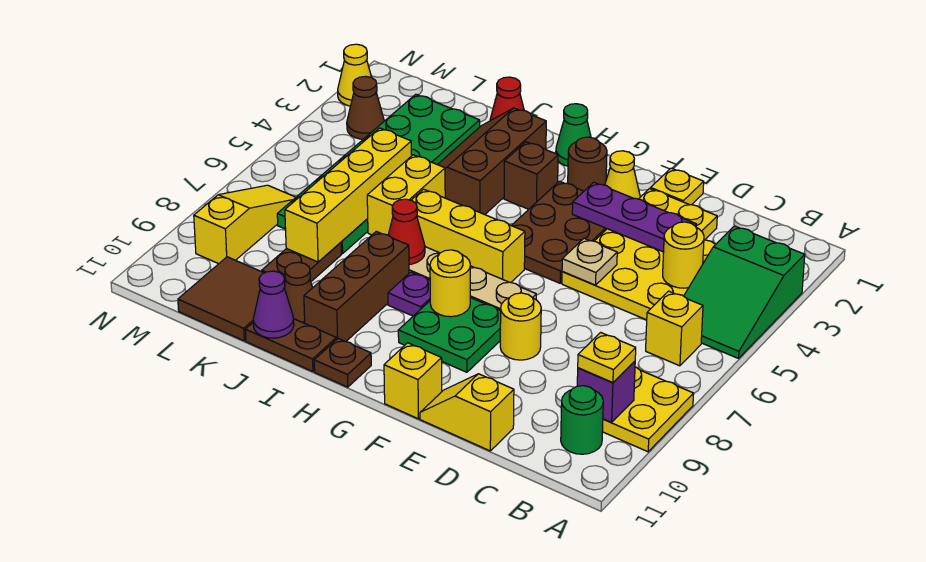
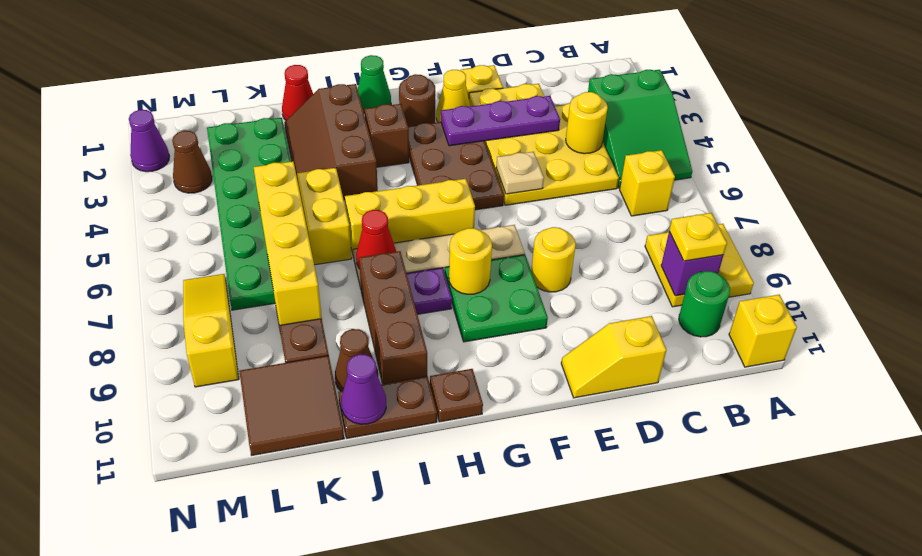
yellow 1x1 brick [384,343,442,419] -> yellow 1x1 brick moved to [729,295,797,367]
yellow 1x1 cone [338,44,372,106] -> purple 1x1 cone [129,110,170,172]

